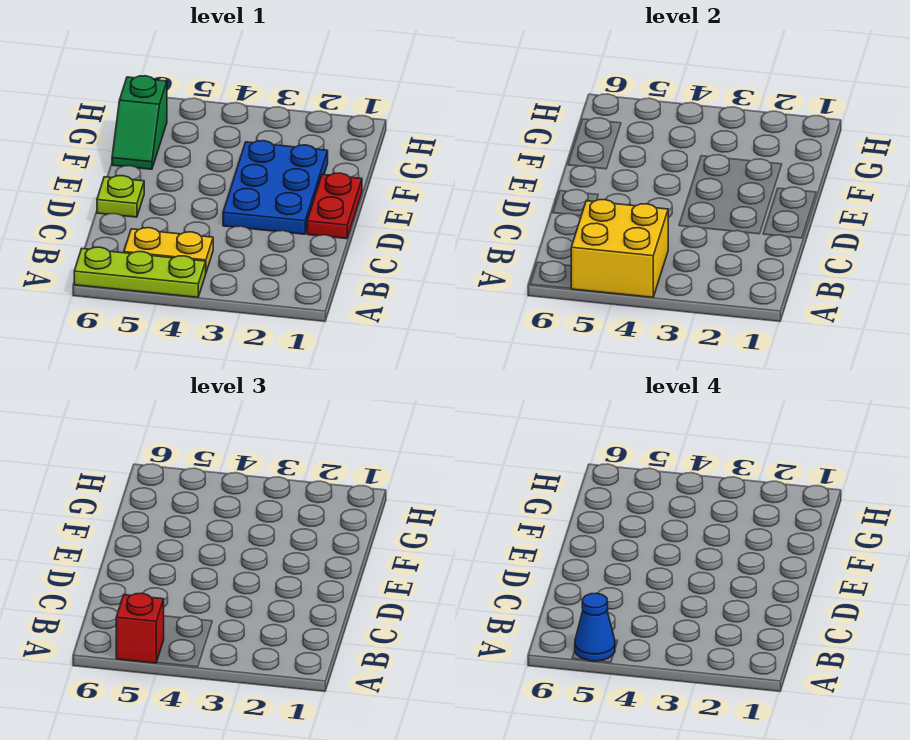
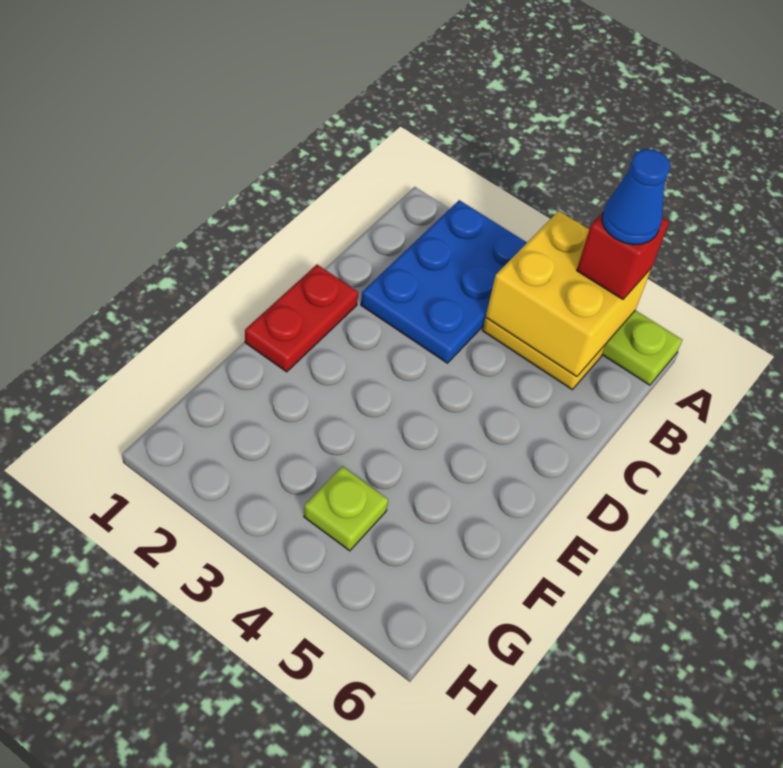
blue 2x3 plate [223,141,328,234] -> blue 2x3 plate moved to [361,200,527,363]
lime 1x1 plate [97,176,144,217] -> lime 1x1 plate moved to [304,466,388,551]
green 1x2 slope [112,76,167,169] -> none

